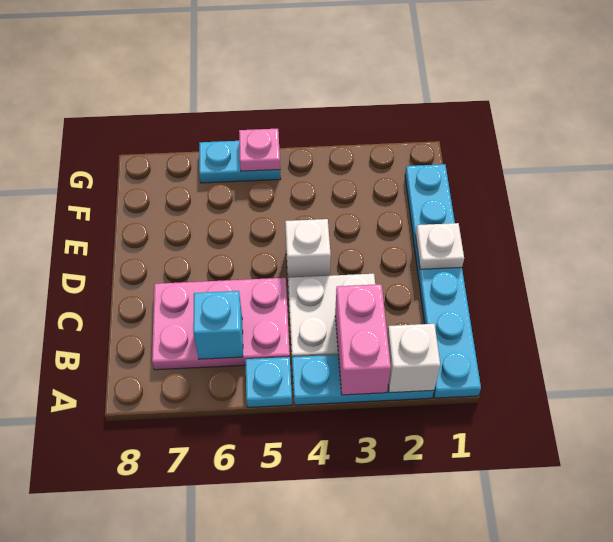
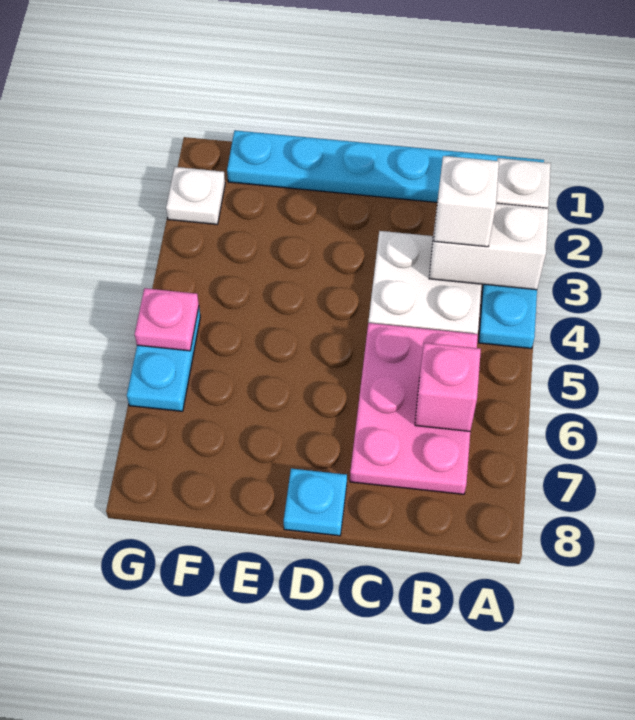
pink 1x2 brick [335,284,391,395] -> white 1x2 brick [429,203,548,290]
cyan 1x1 plate [245,357,292,407] -> cyan 1x1 plate moved to [284,469,347,536]
cyan 1x1 brick [193,291,243,359] -> pink 1x1 brick [415,343,481,431]
white 1x1 plate [416,223,464,269] -> white 1x1 plate moved to [166,167,225,224]
white 1x1 brick [285,219,331,278] -> white 1x1 brick moved to [434,156,499,247]

